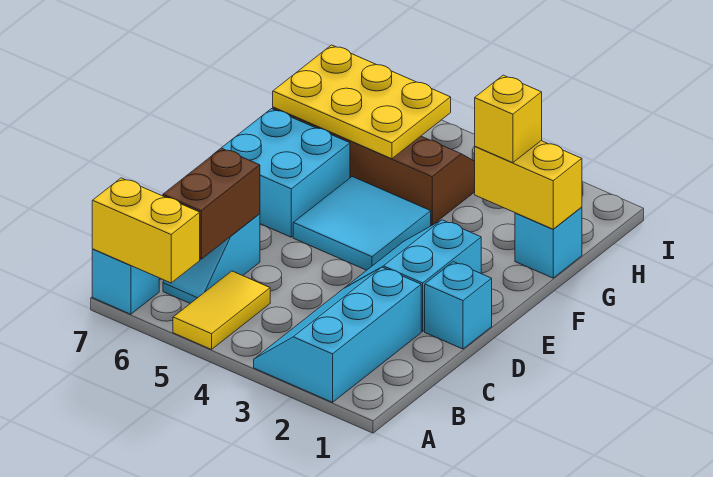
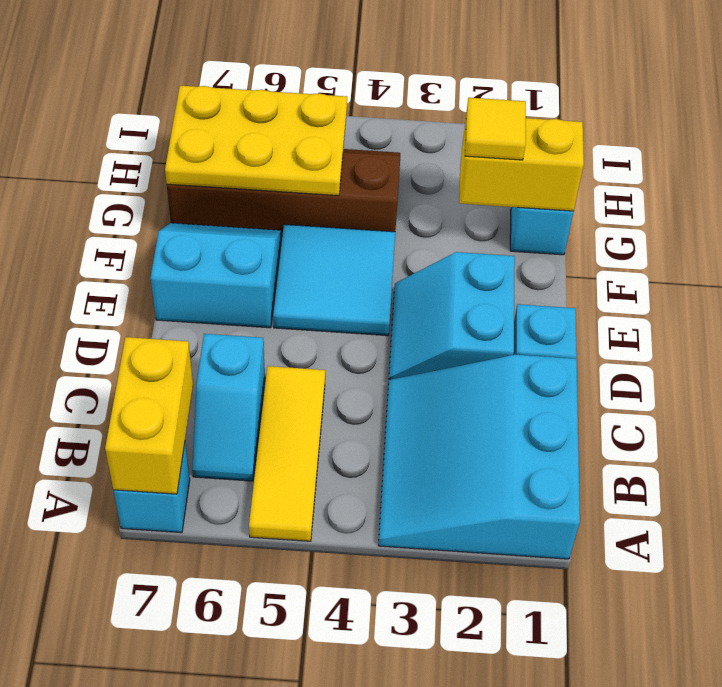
cyan 2x3 slope [254,267,421,402] -> cyan 3x3 slope [378,355,580,559]
yellow 1x2 tile [173,271,270,350] -> yellow 1x3 tile [249,366,325,541]
yellow 1x2 brick [92,178,200,283] -> yellow 1x2 brick turned to [105,337,193,494]
brown 1x2 brick [163,148,260,259] -> none
cyan 2x2 brick [214,109,350,237] -> cyan 2x2 slope [151,223,281,328]
yellow 1x1 brick [475,75,542,163] -> yellow 1x1 tile [465,98,526,160]

